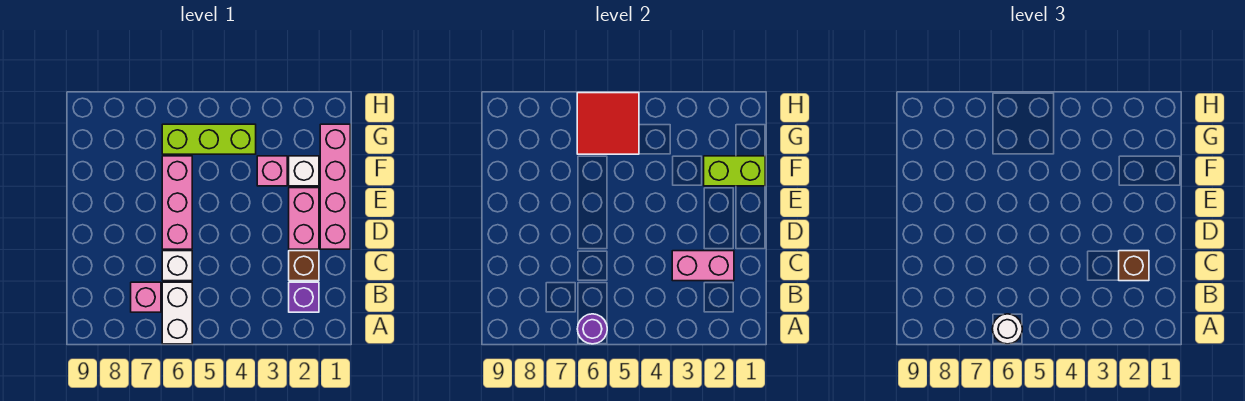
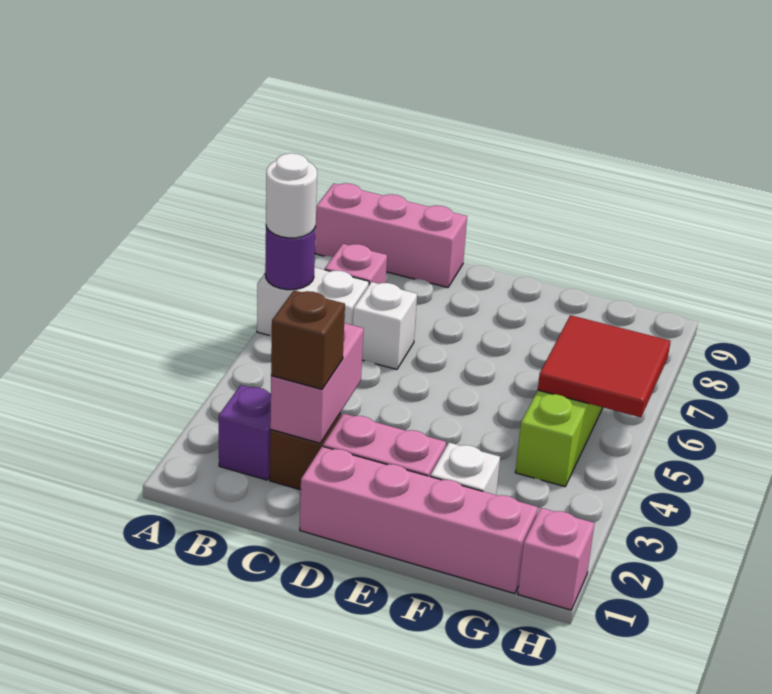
pink 1x3 brick [162,156,192,249] -> pink 1x3 brick moved to [315,183,467,288]
lime 1x2 brick [704,156,765,186] -> none
pink 1x1 brick [257,156,287,186] -> pink 1x1 brick moved to [518,508,594,610]

